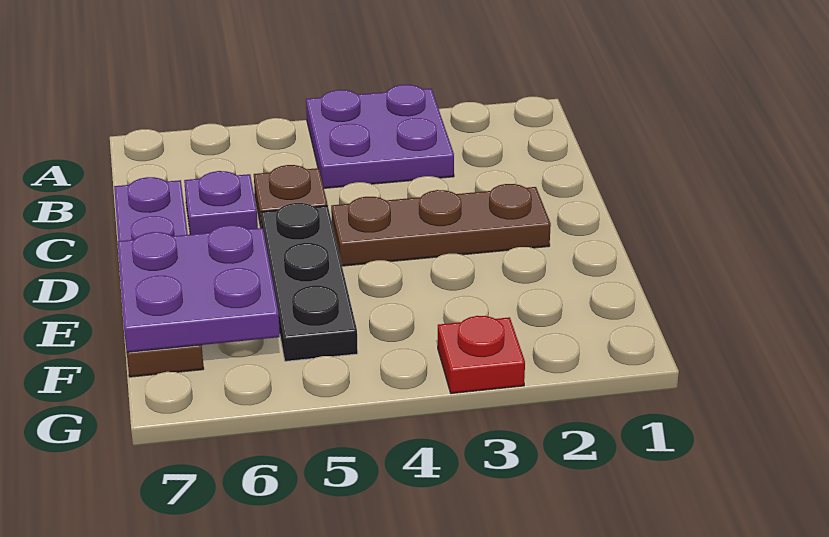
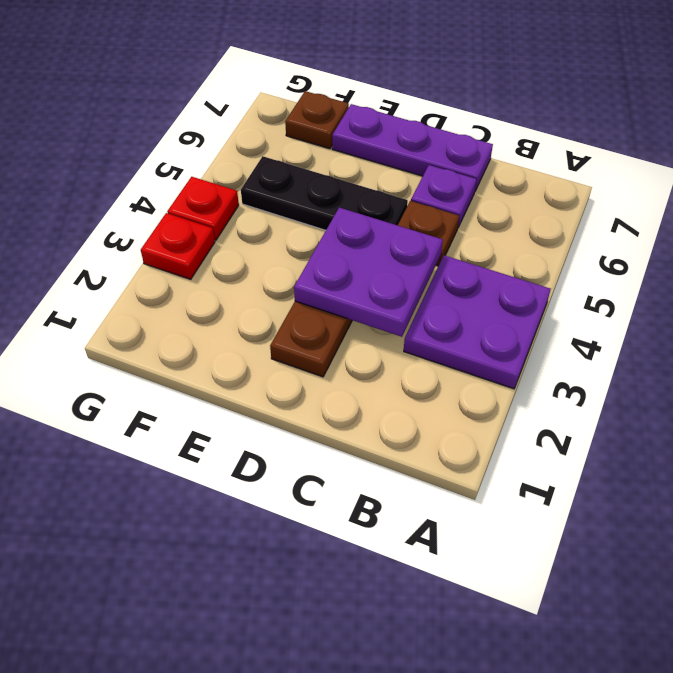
purple 2x2 plate [118,225,280,352] -> purple 2x2 plate moved to [294,208,443,337]
none -> red 1x1 plate [167,177,239,240]

